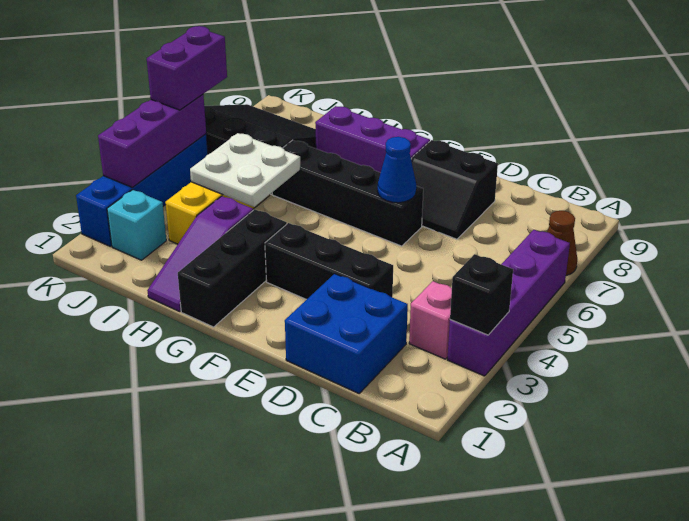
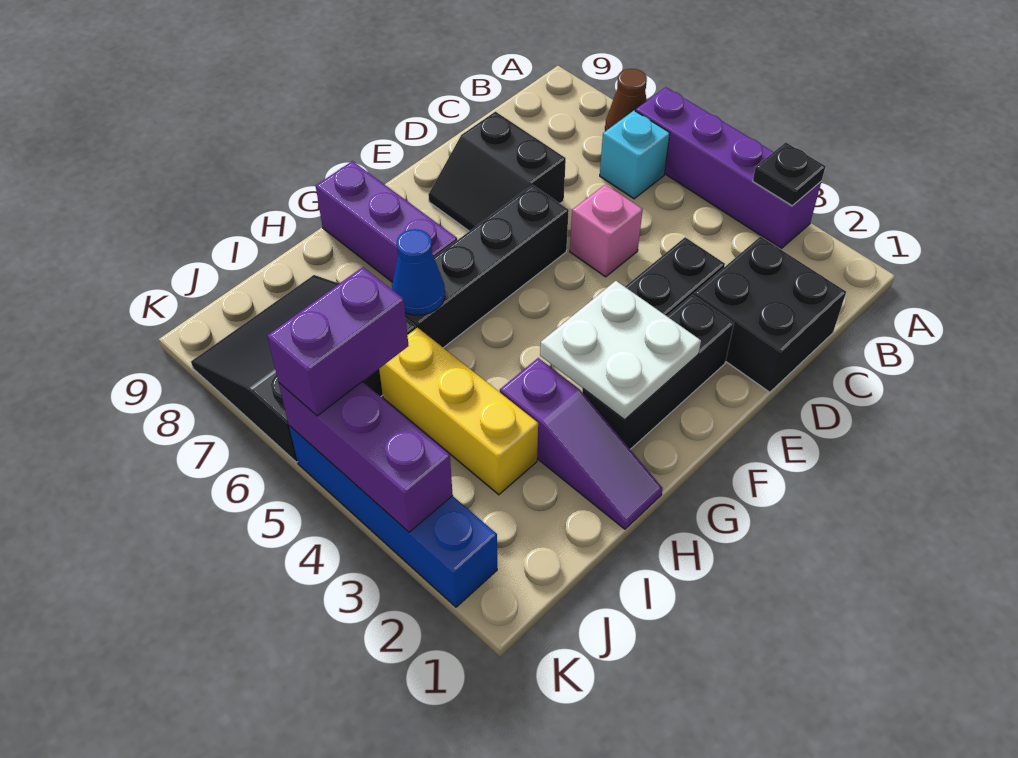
black 1x1 brick [450,254,513,335] -> black 1x1 plate [753,142,826,206]
pink 1x1 brick [409,281,452,359] -> pink 1x1 brick moved to [570,184,643,277]
blue 2x2 brick [285,274,408,393] -> black 2x2 brick [694,237,846,392]
black 2x2 slope [411,140,498,239] -> black 2x2 slope turned to [428,112,566,231]
blue 1x1 cone [377,137,416,203] -> blue 1x1 cone moved to [392,229,445,315]
purple 1x3 brick [315,106,430,173] -> purple 1x3 brick turned to [316,161,457,282]
black 1x3 brick [178,209,287,327] -> black 1x3 brick turned to [582,295,734,449]
white 2x2 plate [190,133,301,207] -> white 2x2 plate moved to [540,281,701,420]
cyan 1x1 brick [107,190,166,260] -> cyan 1x1 brick moved to [600,111,670,199]
purple 1x2 brick [147,26,227,110] -> purple 1x2 brick turned to [267,267,408,416]

